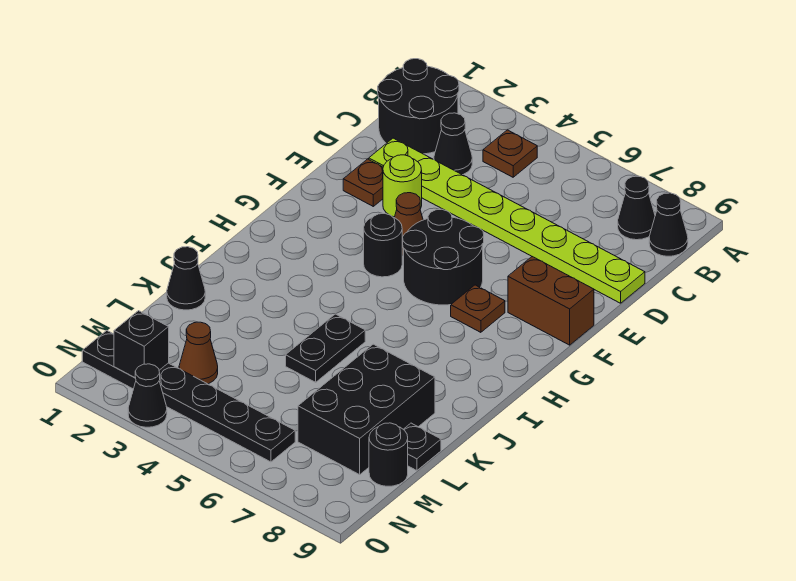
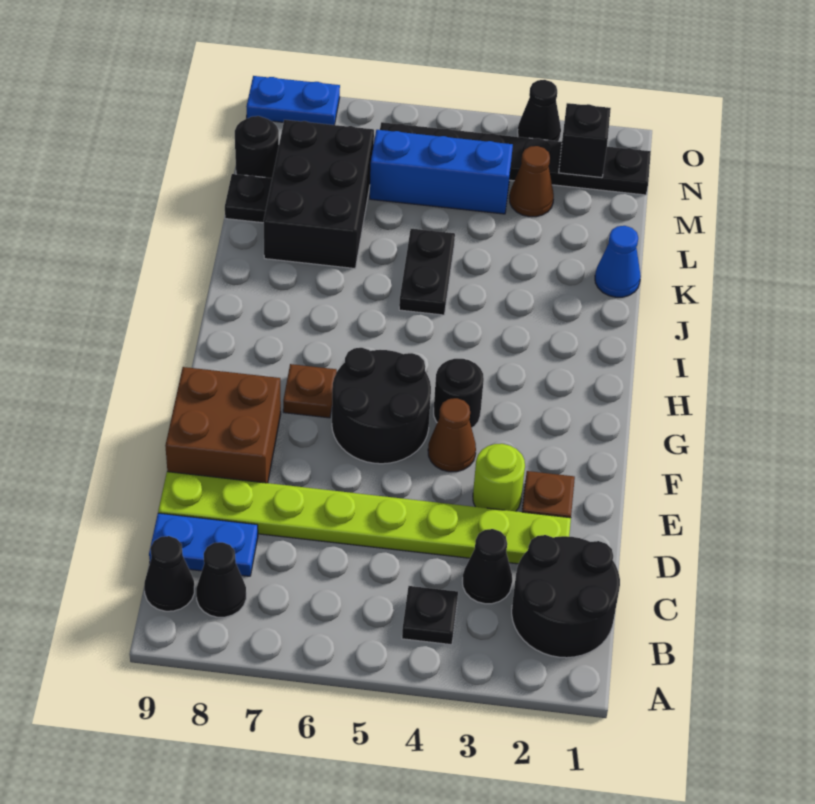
brown 1x1 plate [483,130,537,177] -> black 1x1 plate [402,586,458,645]
none -> blue 1x2 plate [149,513,258,576]
brown 1x2 brick [508,257,594,345] -> brown 2x2 brick [165,367,281,483]
black 1x1 cone [167,247,205,310] -> blue 1x1 cone [595,226,641,297]
none -> blue 1x3 brick [370,130,513,214]
none -> blue 1x2 plate [246,76,340,125]

